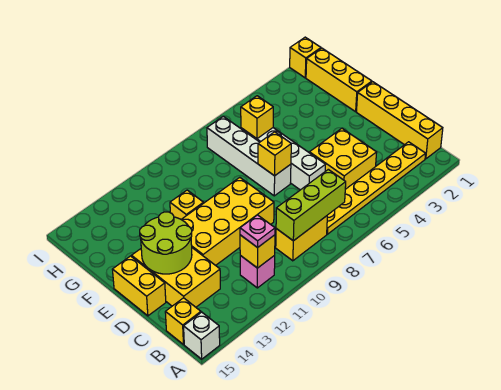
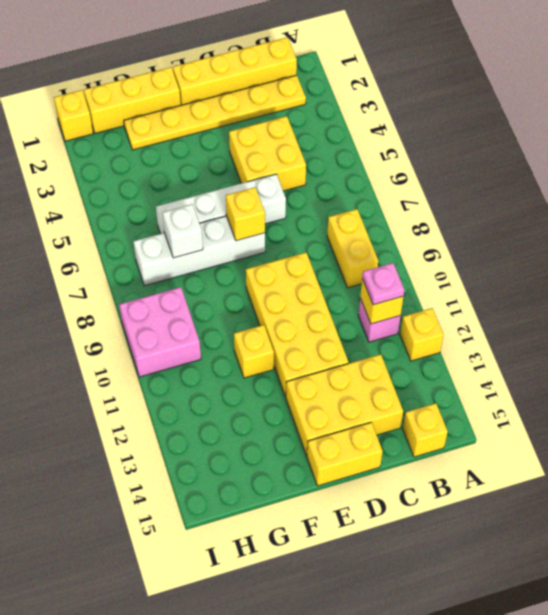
white 1x1 brick [184,312,220,359] -> white 1x1 brick moved to [162,204,203,258]
yellow 1x6 plate [327,142,426,234] -> yellow 1x6 plate turned to [124,75,306,150]
lime 1x3 brick [276,169,346,241] -> none
lime 2x2 round brick [140,212,192,274] -> none
yellow 1x1 brick [241,96,273,139] -> yellow 1x1 brick moved to [400,308,444,361]
none -> pink 2x2 brick [119,287,201,377]

